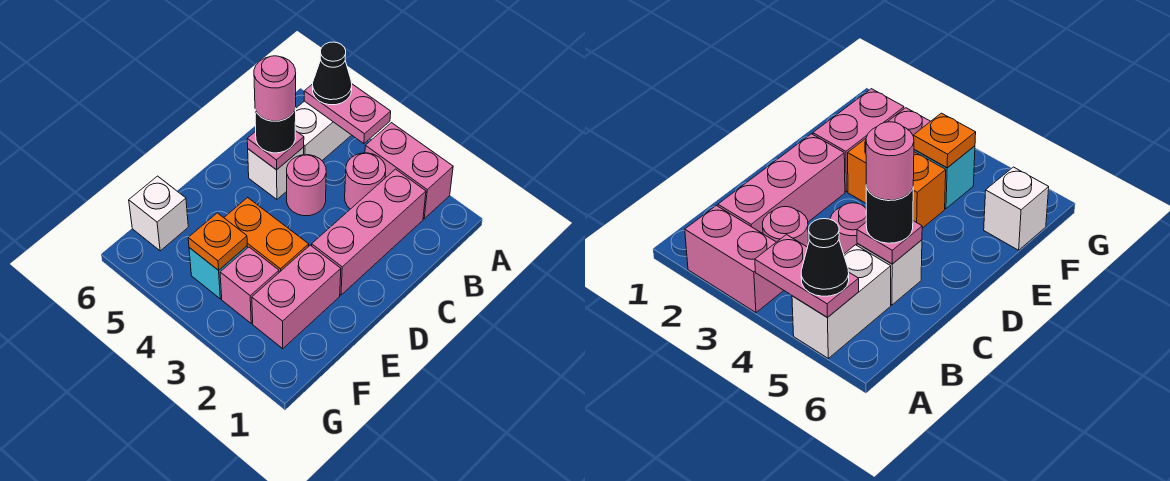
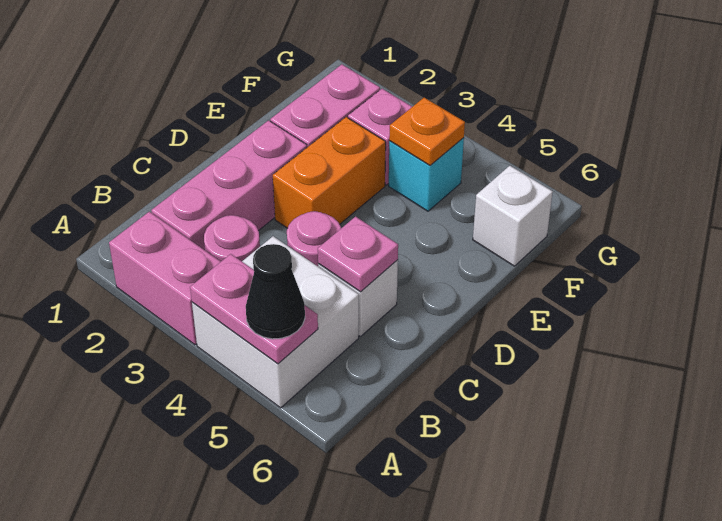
white 1x2 brick [295,101,351,160] -> white 2x2 brick [192,236,359,408]
black 1x1 round brick [255,108,296,153] -> none
pink 1x1 round brick [254,56,296,121] -> none
orange 1x2 brick [224,198,309,272] -> orange 1x2 brick turned to [273,117,386,228]

